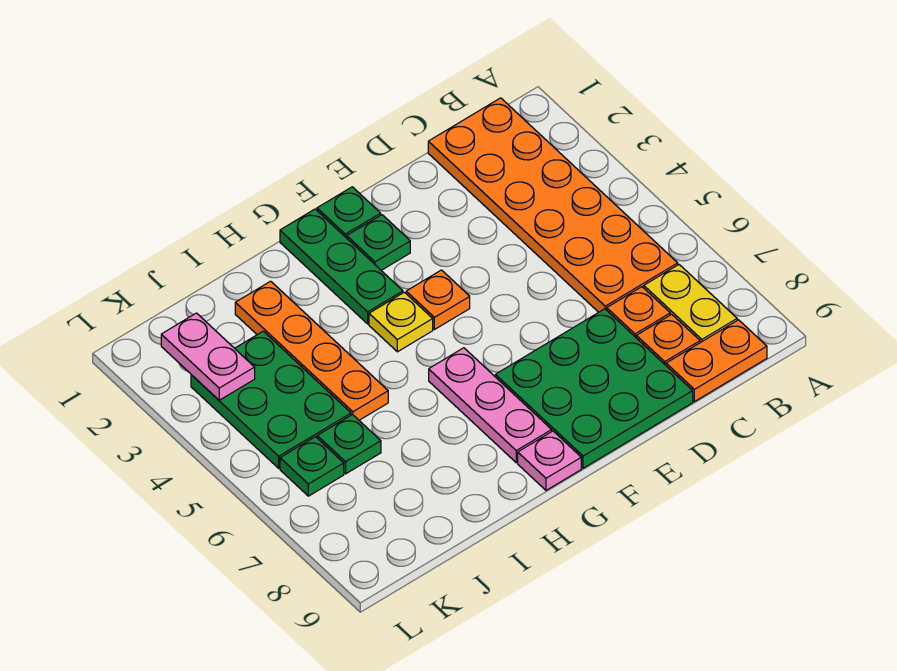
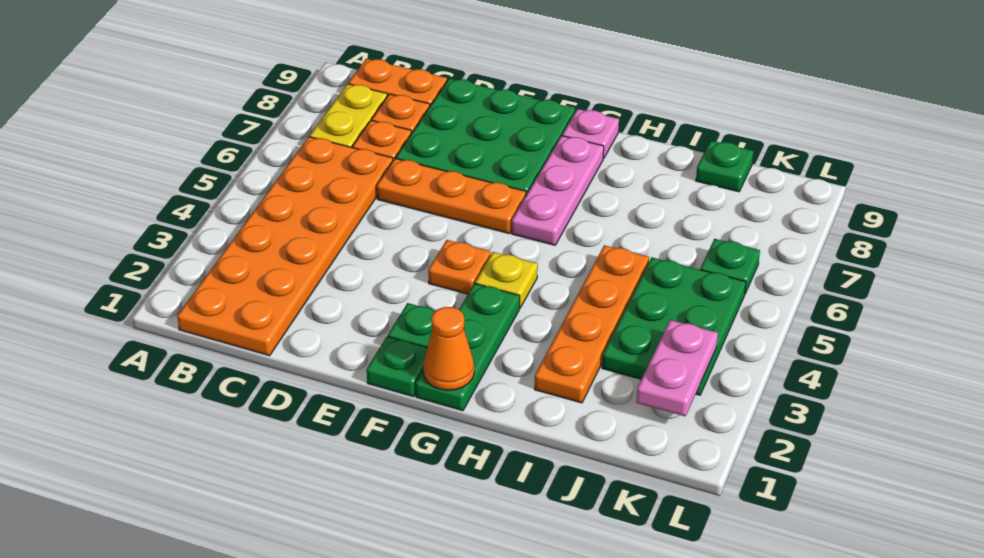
none -> orange 1x3 plate [377,158,526,233]
none -> orange 1x1 cone [423,307,474,390]
green 1x1 plate [317,415,381,474] -> green 1x1 plate moved to [696,141,754,192]

